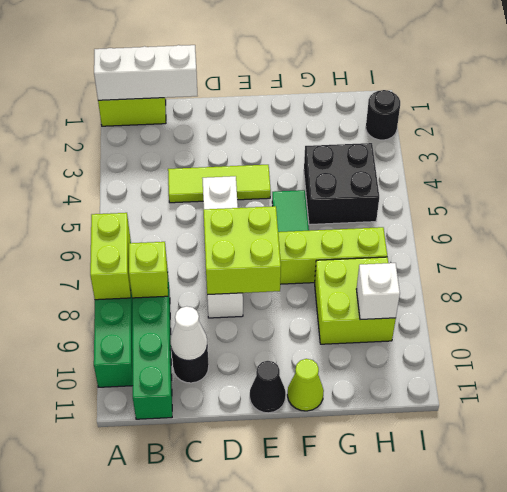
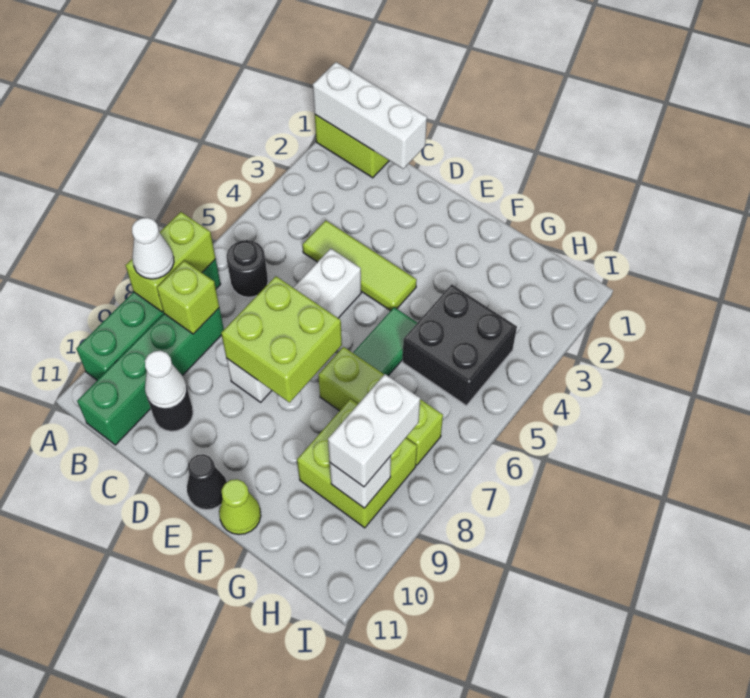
none -> white 1x1 cone [132,218,174,279]
none -> white 1x2 brick [328,374,420,487]
black 1x1 round brick [366,90,400,140] -> black 1x1 round brick moved to [226,240,268,297]

